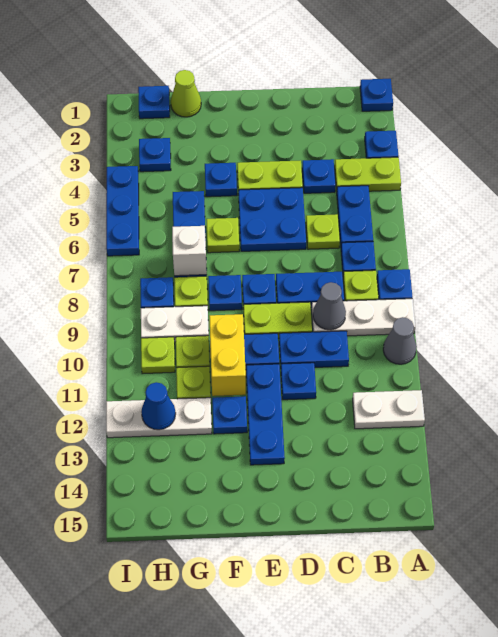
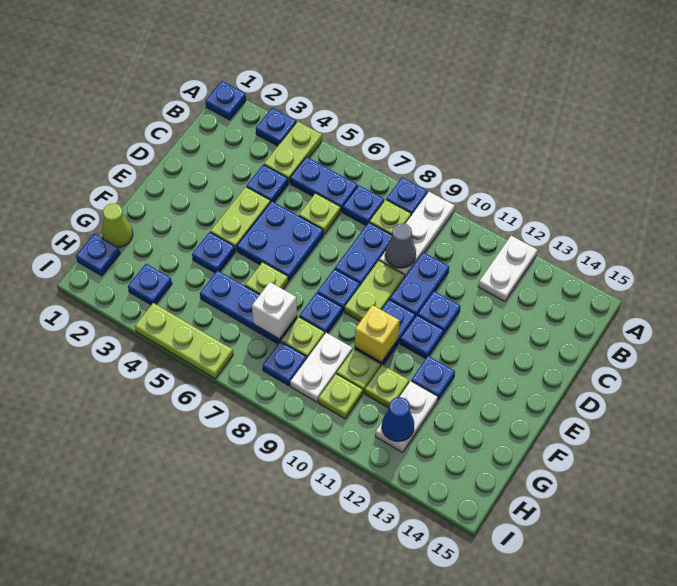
grey 1x1 cone [383,317,417,364] -> none
blue 1x3 plate [246,364,285,465] -> blue 1x1 plate [400,315,444,359]
yellow 1x2 brick [209,314,246,396] -> yellow 1x1 brick [355,305,400,362]
white 1x3 plate [106,398,212,438] -> white 1x2 plate [375,381,438,453]
blue 1x3 plate [106,166,139,256] -> lime 1x3 plate [135,303,233,379]

